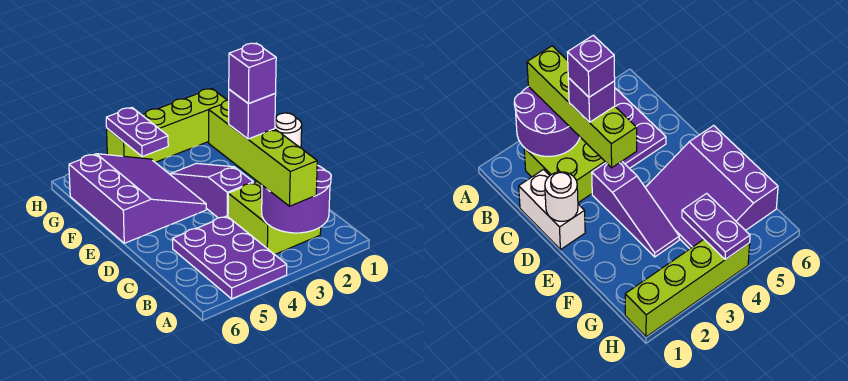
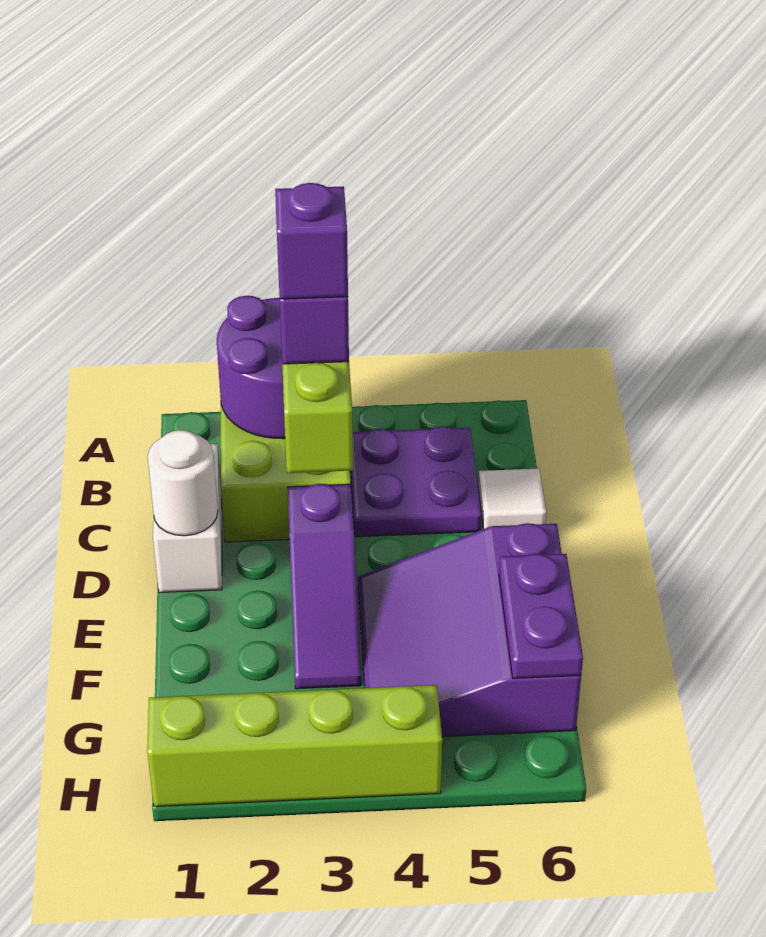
purple 2x3 plate [172,216,287,299] -> purple 2x2 plate [350,426,481,537]
none -> white 1x1 tile [478,468,546,529]
purple 1x2 plate [106,108,168,157] -> purple 1x2 plate moved to [499,554,583,678]

